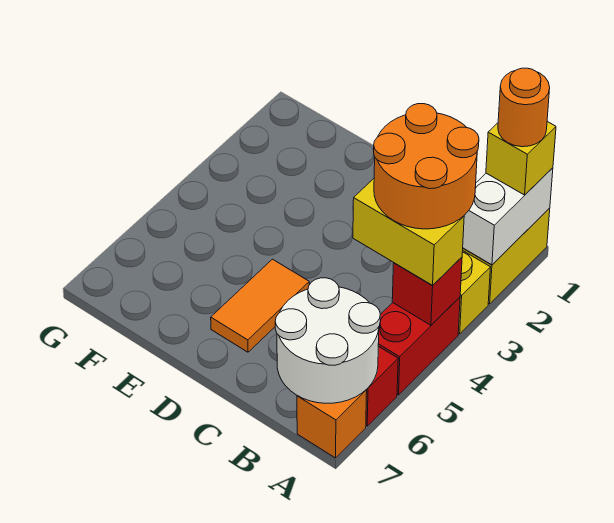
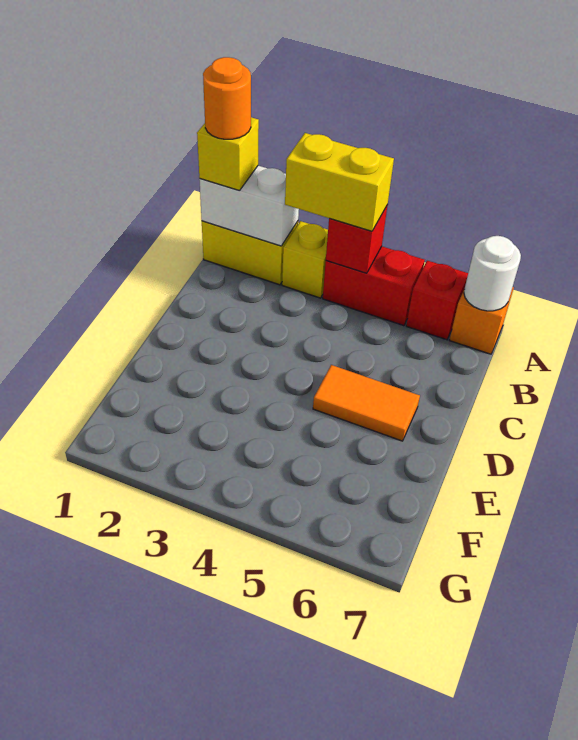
orange 2x2 round brick [374,104,479,229] -> none
yellow 1x2 brick [353,179,464,286] -> yellow 1x2 brick turned to [285,133,394,231]
white 2x2 round brick [275,278,380,403] -> white 1x1 round brick [464,236,521,311]

